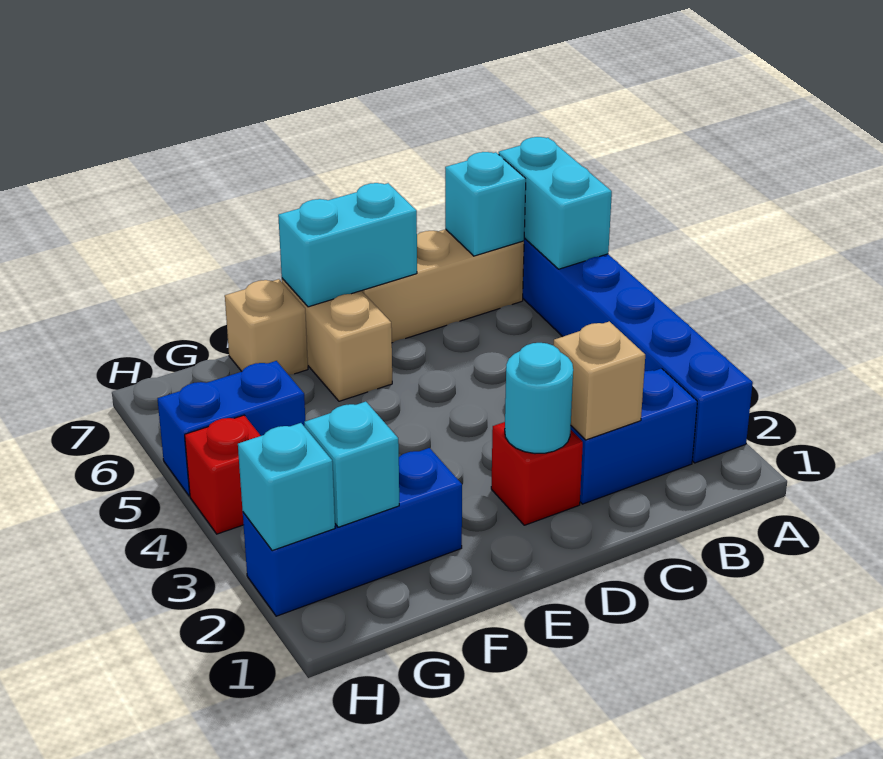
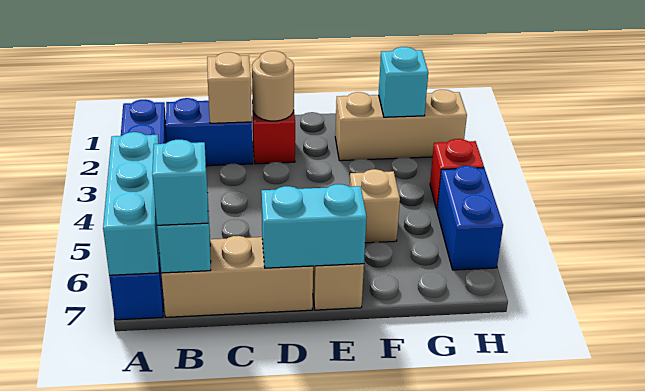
cyan 1x2 brick [498,137,612,269] -> cyan 1x3 brick [103,132,159,276]
cyan 1x1 round brick [505,343,573,454] -> tan 1x1 round brick [252,51,294,121]
blue 1x3 brick [243,448,462,616] -> tan 1x3 brick [335,90,467,161]
tan 1x1 brick [225,279,308,375] -> tan 1x1 brick moved to [350,169,400,243]
blue 1x2 brick [158,361,305,496] -> blue 1x2 brick turned to [437,166,503,270]
cyan 1x1 brick [238,423,335,551] -> cyan 1x1 brick moved to [152,140,208,225]

